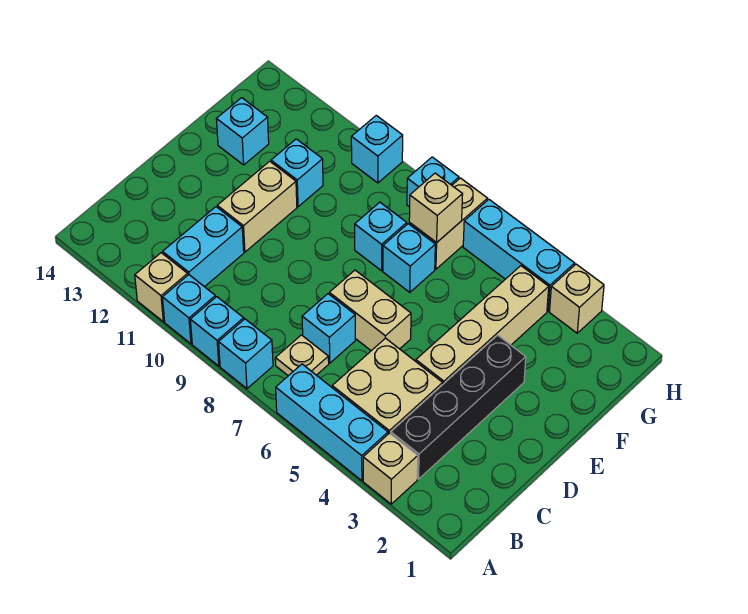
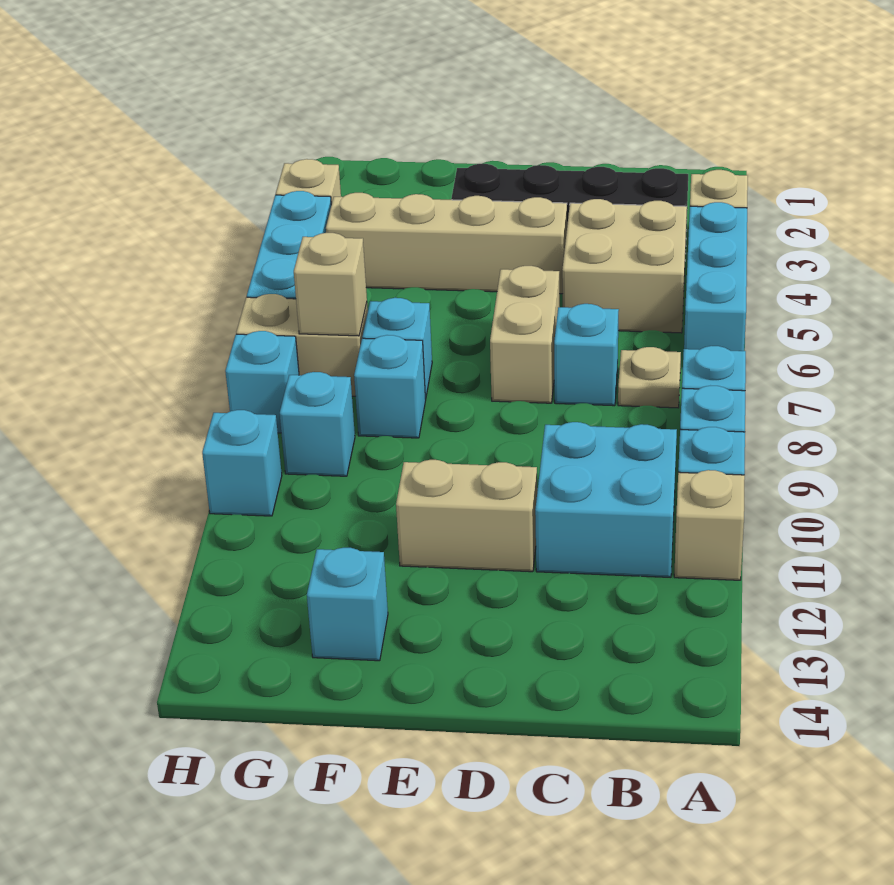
cyan 1x2 brick [163,207,244,287] -> cyan 2x2 brick [535,422,677,577]
cyan 1x1 brick [271,139,323,207] -> cyan 1x1 brick moved to [280,372,355,476]

